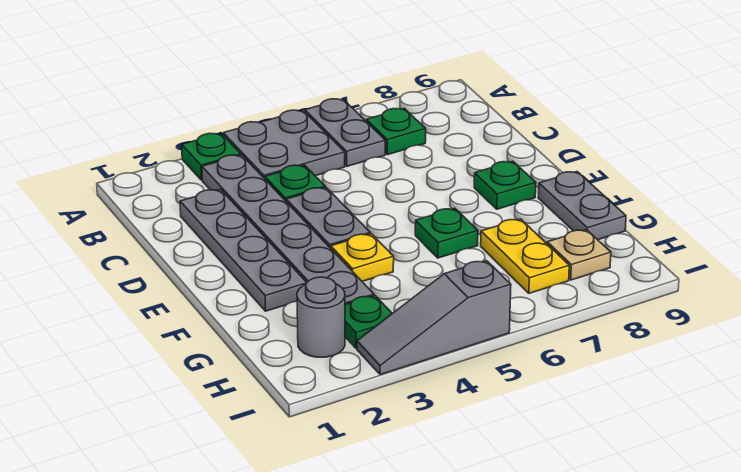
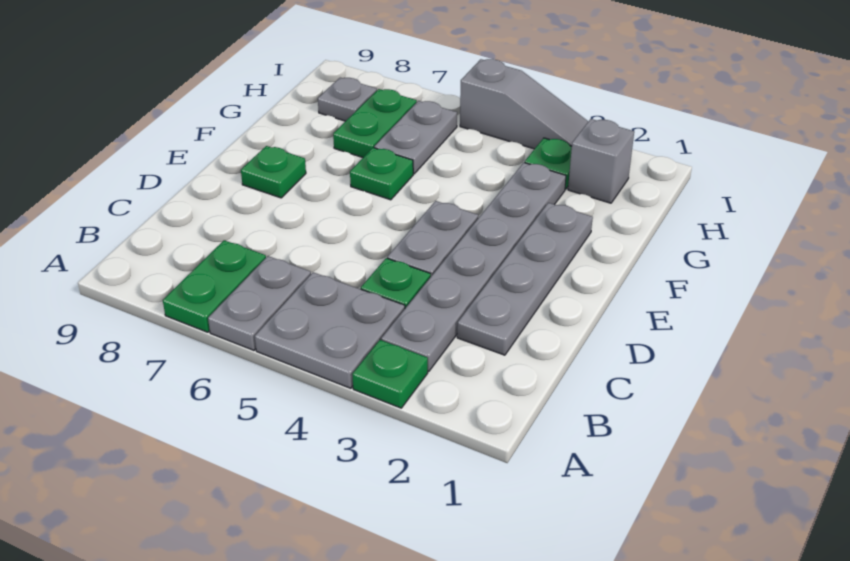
green 1x1 plate [366,108,426,155] -> green 1x2 plate [163,240,266,332]
yellow 1x1 plate [331,234,394,281] -> none
grey 1x2 plate [538,172,626,240] -> grey 1x2 plate moved to [374,101,457,174]
yellow 1x2 plate [481,219,569,293] -> green 1x2 plate [333,89,417,158]
grey 1x1 round brick [297,277,345,357] -> grey 1x1 brick [568,119,634,203]
tan 1x1 plate [547,230,611,280] -> grey 1x1 plate [318,78,377,121]

